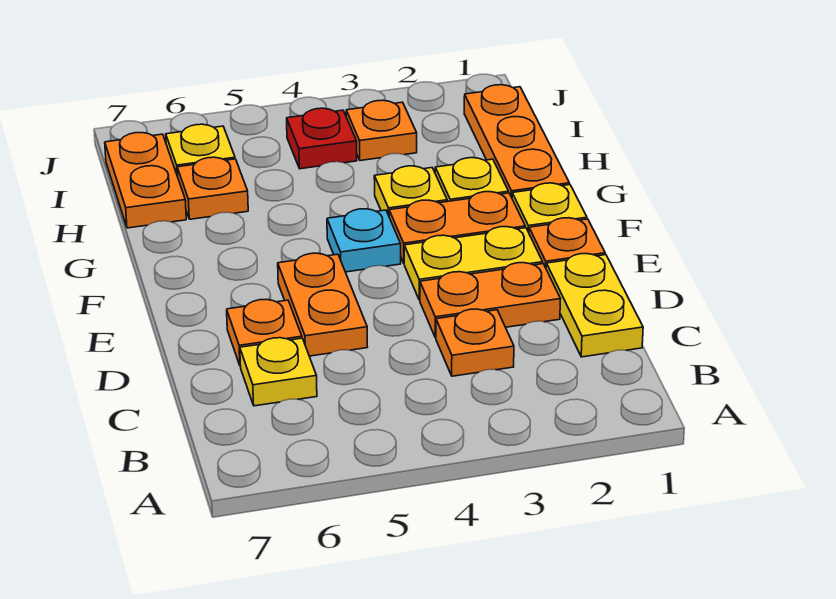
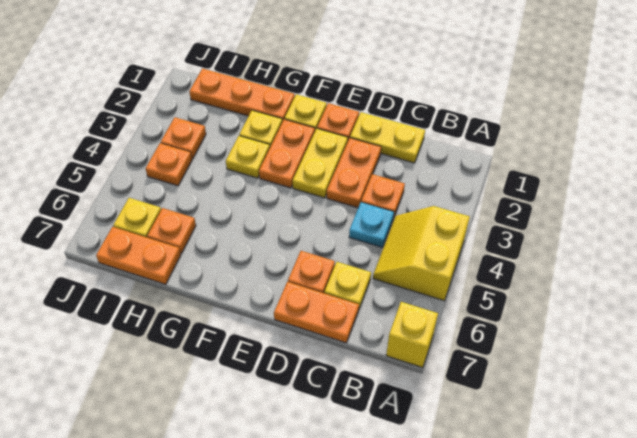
none -> yellow 2x2 slope [373,206,470,301]
none -> yellow 1x1 brick [386,302,438,368]
orange 1x2 plate [278,253,367,356] -> orange 1x2 plate moved to [274,282,359,343]
cyan 1x1 plate [327,209,401,272] -> cyan 1x1 plate moved to [349,202,394,248]
red 1x1 plate [287,108,357,169] -> orange 1x1 plate [146,143,192,186]

